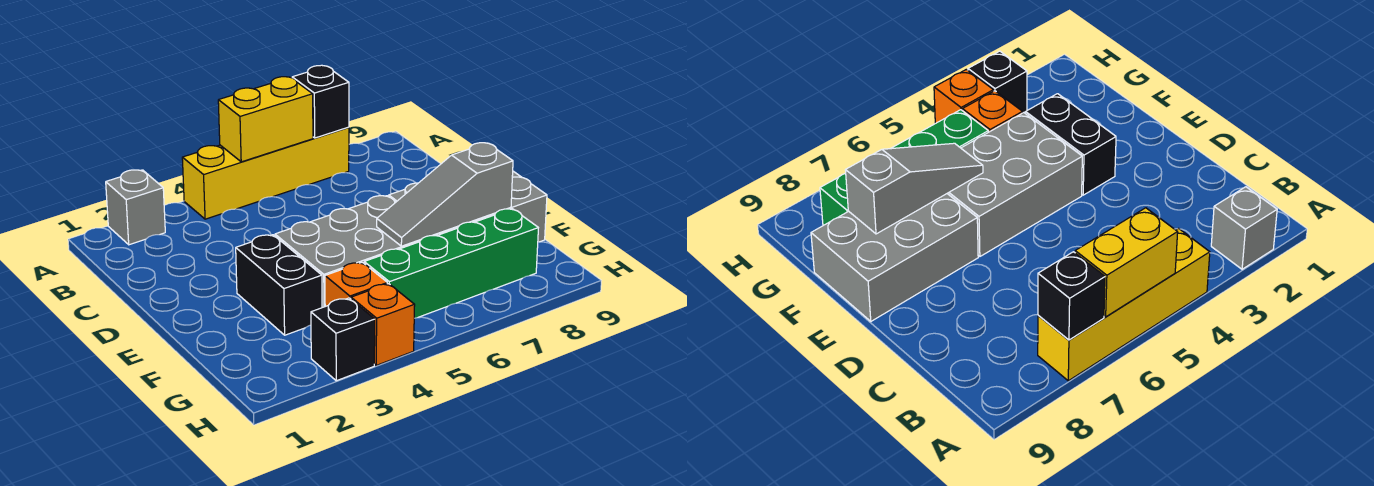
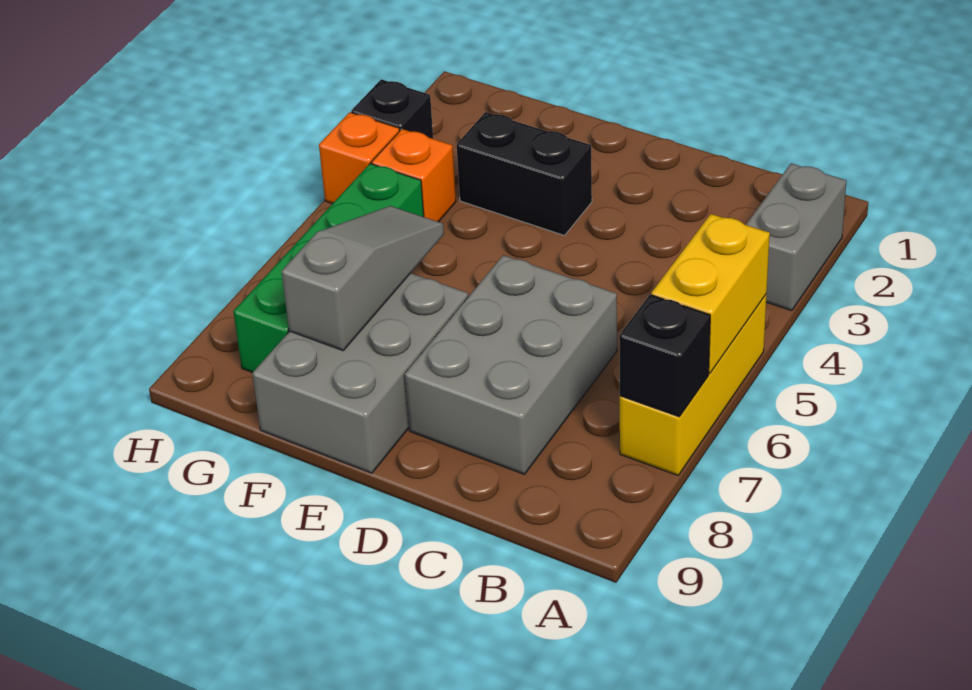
grey 1x1 brick [106,170,165,245] -> grey 1x2 brick [746,163,846,311]
yellow 1x4 brick [182,127,349,219] -> yellow 1x3 brick [620,294,767,475]
grey 2x3 brick [275,196,437,308] -> grey 2x3 brick moved to [405,255,617,474]

